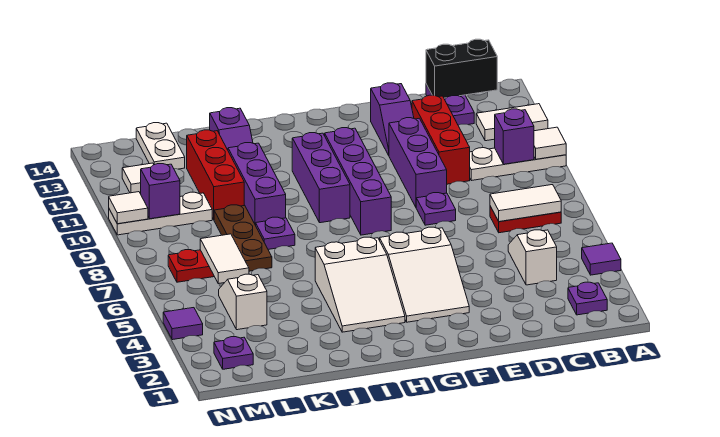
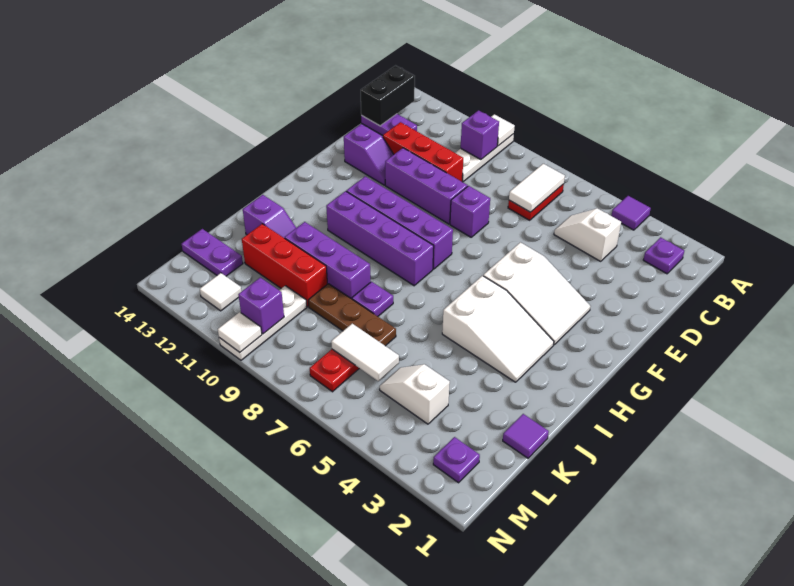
white 1x2 tile [476,104,548,141] -> none
purple 1x1 plate [416,193,456,225] -> purple 1x1 brick [450,186,490,237]
purple 1x3 brick [292,133,350,223] -> purple 1x4 brick [326,191,434,286]
white 1x2 plate [136,123,185,169] -> purple 1x2 plate [182,229,243,276]
purple 1x1 tile [163,308,203,340] -> purple 1x1 tile moved to [503,414,549,458]

